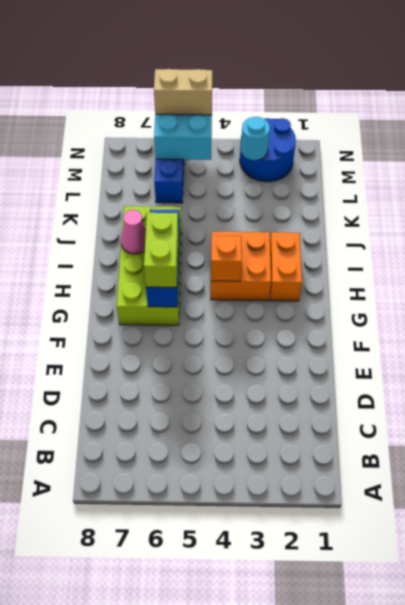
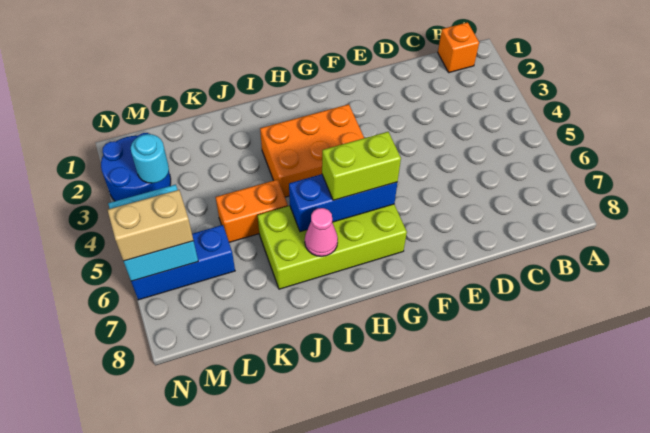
orange 1x2 brick [270,232,302,301] -> orange 1x2 brick moved to [216,179,288,242]
orange 2x2 brick [211,232,271,301] -> orange 2x3 brick [260,104,364,197]
orange 1x1 brick [211,236,242,281] -> orange 1x1 brick moved to [438,22,479,73]
tan 1x2 brick [154,69,212,115] -> tan 1x2 brick turned to [108,190,194,261]

